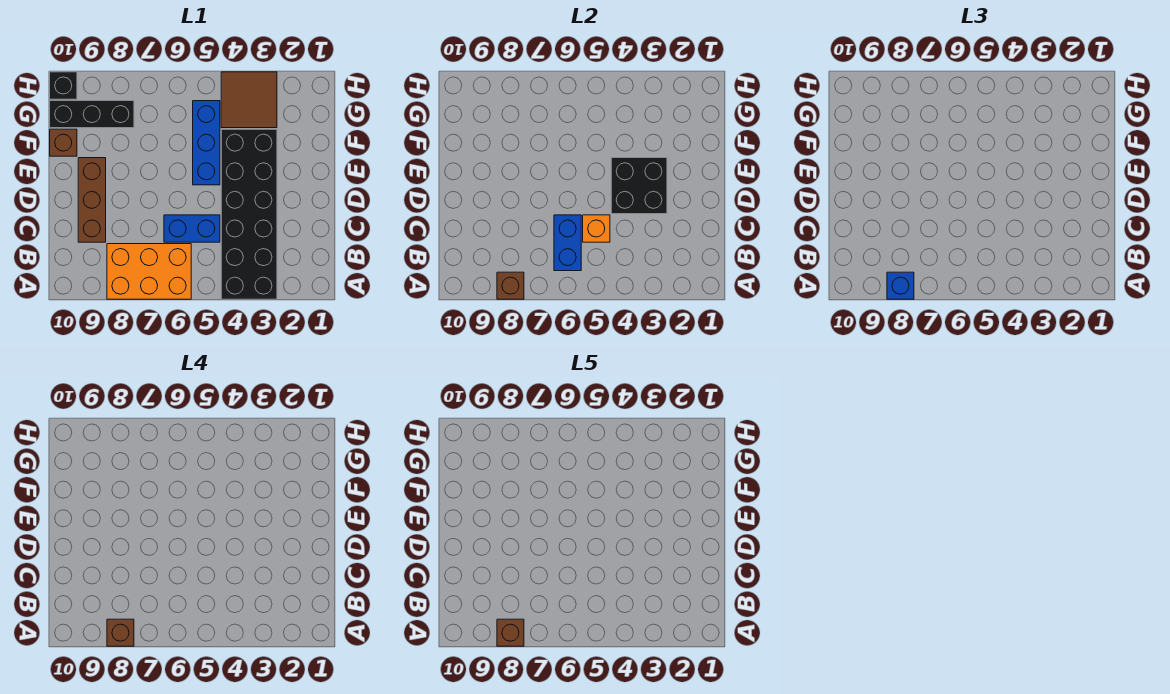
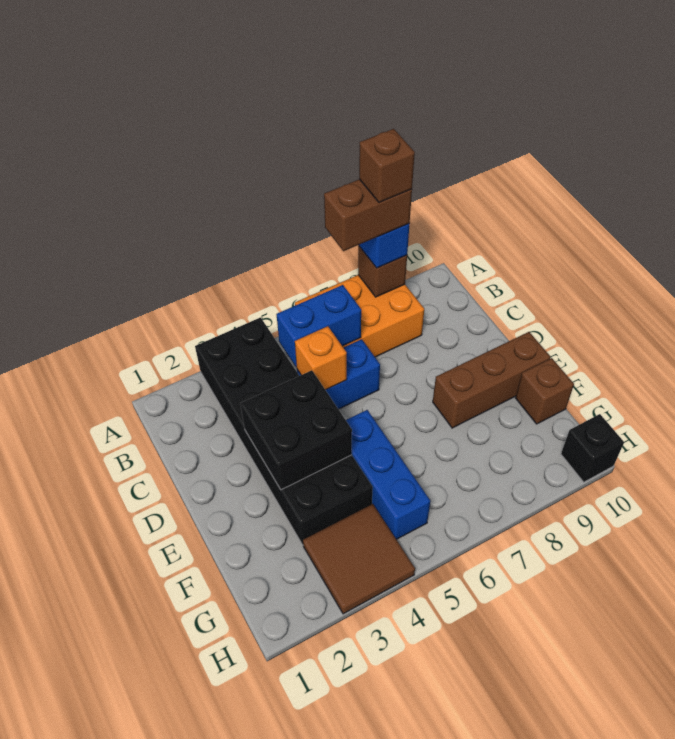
brown 1x1 brick [107,619,134,646] -> brown 1x2 brick [324,179,412,251]
blue 1x2 brick [554,215,581,271] -> blue 1x2 brick turned to [276,285,361,367]
brown 1x3 brick [78,158,106,242] -> brown 1x3 brick turned to [433,332,551,428]
black 1x3 brick [50,101,134,128] -> none

